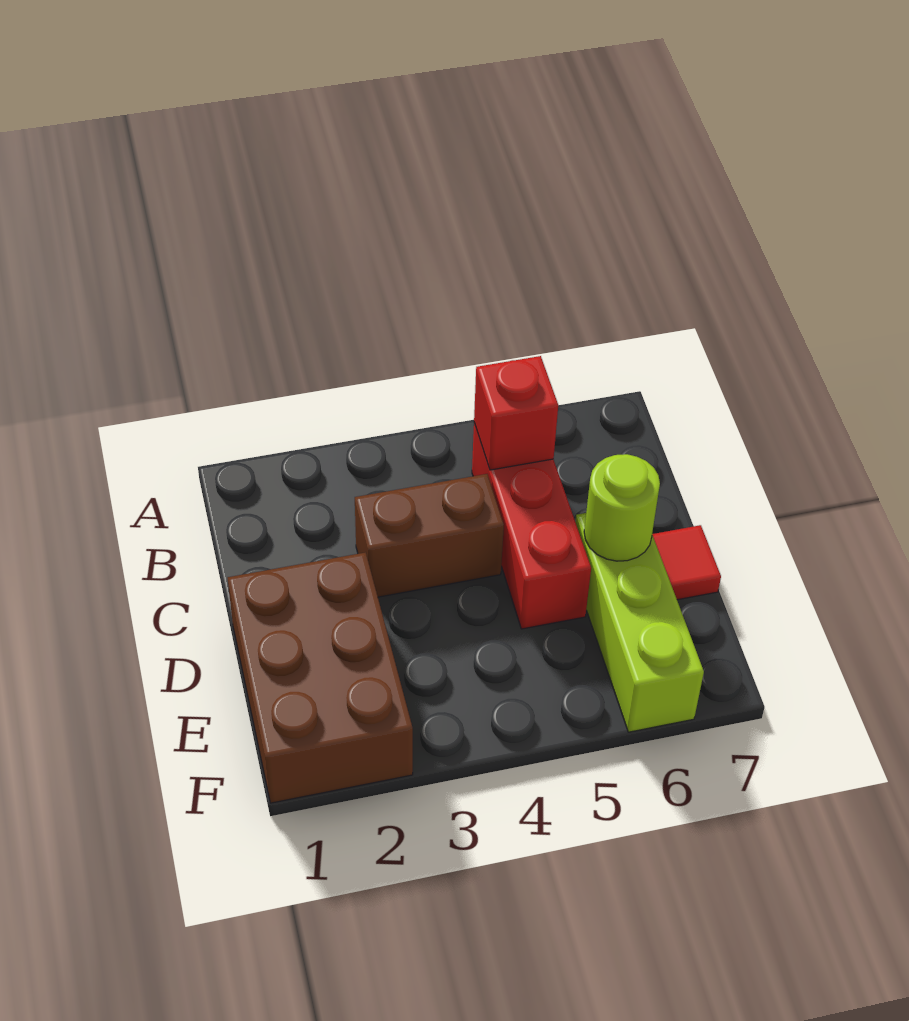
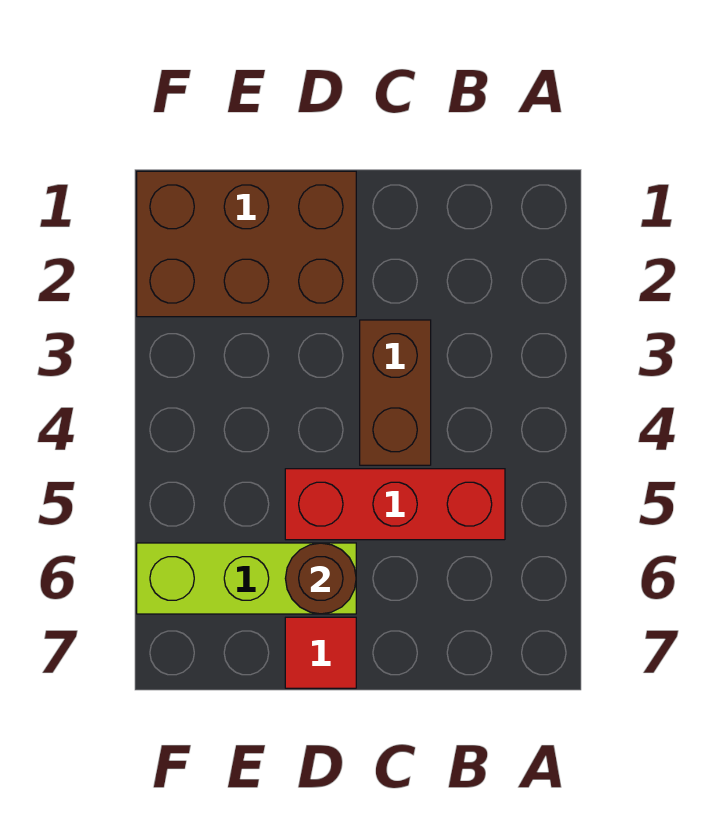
red 1x1 brick [474,356,558,470] -> none
lime 1x1 round brick [584,454,660,561] -> brown 1x1 round brick [285,543,356,614]

